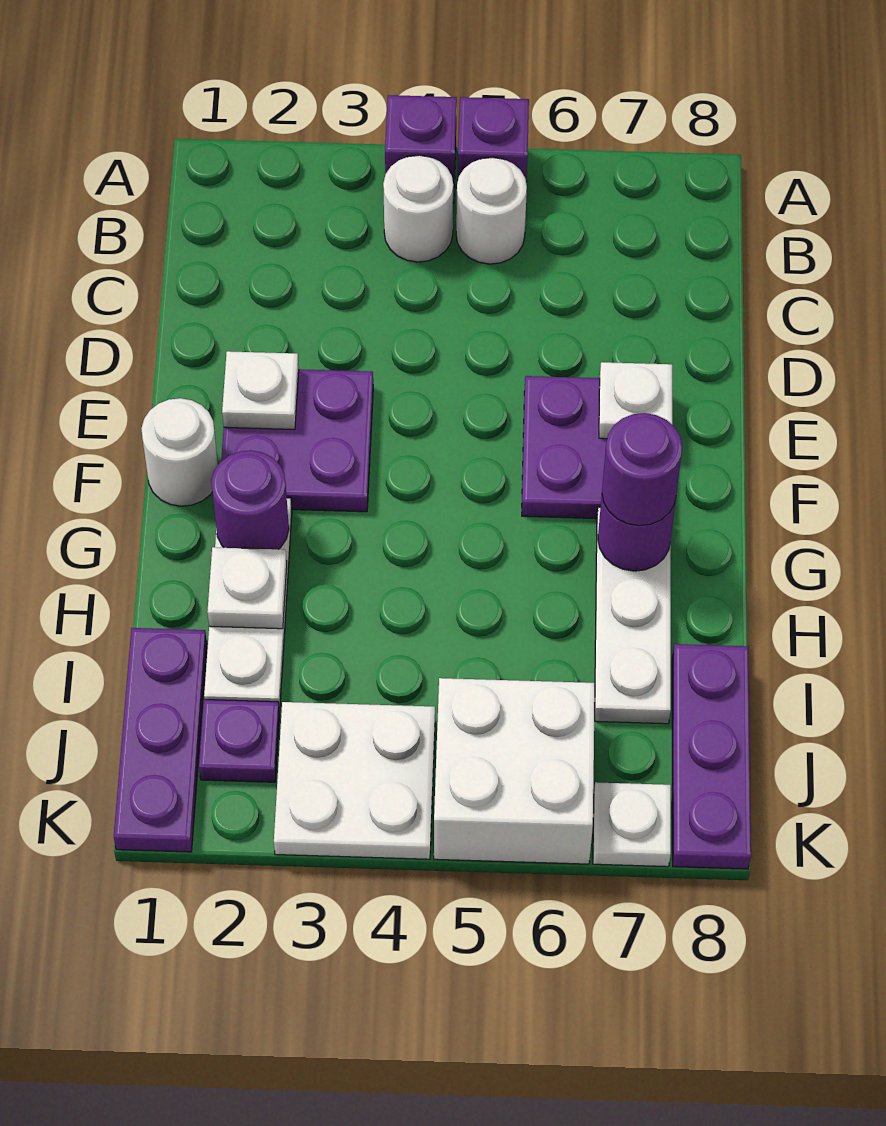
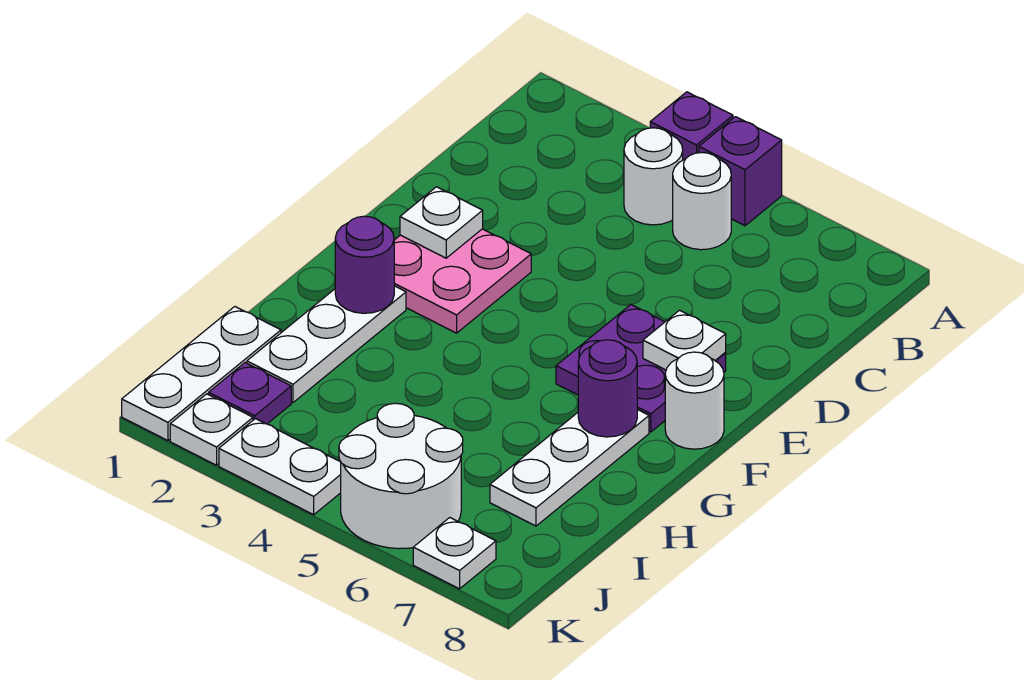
purple 2x2 plate [221,369,373,512] -> pink 2x2 plate [394,229,531,333]
white 1x1 round brick [141,398,218,506] -> white 1x1 round brick moved to [665,352,724,449]
purple 1x1 round brick [602,413,682,526] -> none
white 1x1 plate [207,547,287,629] -> white 1x1 plate moved to [170,394,253,465]
purple 1x3 plate [114,628,207,852] -> white 1x3 plate [122,307,281,441]
purple 1x3 plate [672,644,751,869] -> none
white 2x2 plate [274,702,435,859] -> white 1x2 plate [219,419,341,515]
white 2x2 brick [434,678,595,864] -> white 2x2 round brick [339,403,463,549]

